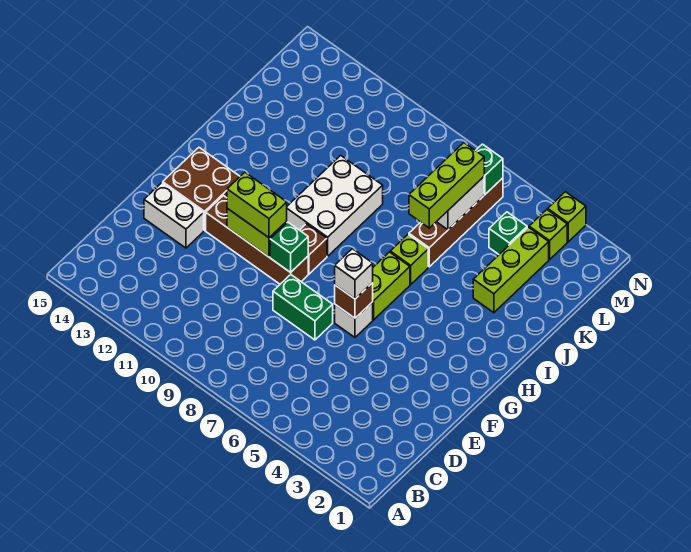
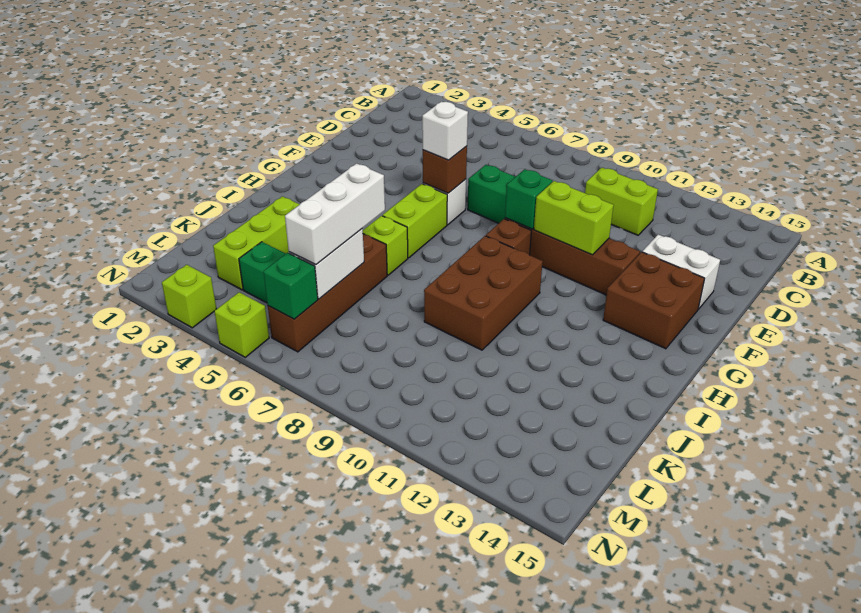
lime 1x2 brick [227,172,287,238] -> lime 1x2 brick moved to [585,168,658,235]
white 2x3 brick [286,155,383,256] -> brown 2x3 brick [424,236,543,350]
lime 1x3 brick [409,143,484,228] -> white 1x3 brick [285,163,385,265]
lime 1x1 brick [529,210,567,260] -> lime 1x1 brick moved to [214,292,269,357]

